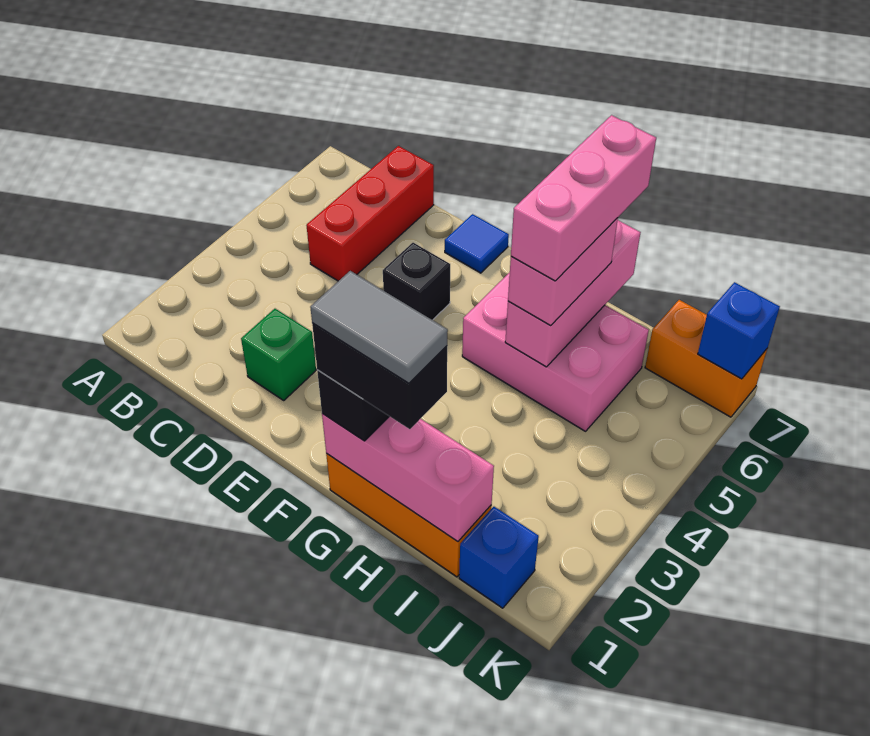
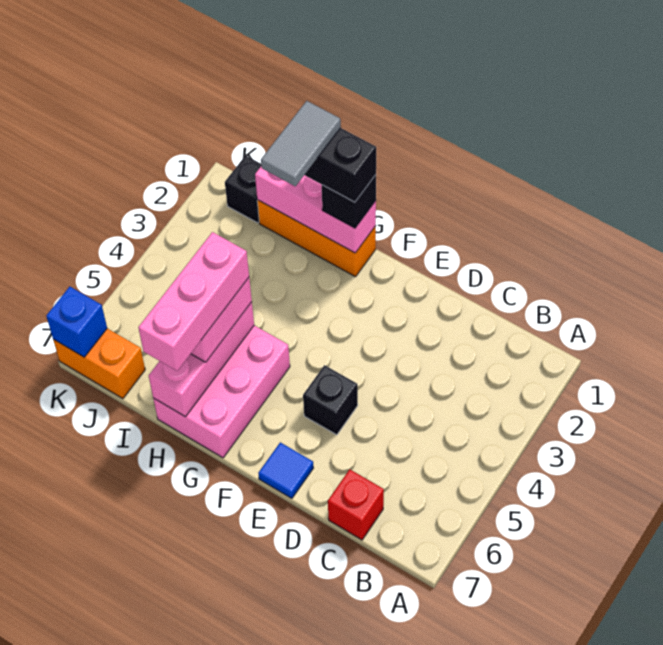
red 1x3 brick [306,146,434,281] -> red 1x1 brick [328,469,384,540]
green 1x1 brick [241,309,316,400] -> none
grey 1x2 tile [310,271,448,383] -> grey 1x2 tile turned to [261,101,341,186]
pink 2x3 brick [462,272,649,431] -> pink 2x3 brick turned to [153,325,290,458]
blue 1x1 brick [459,507,539,608] -> black 1x1 brick [225,156,261,223]

